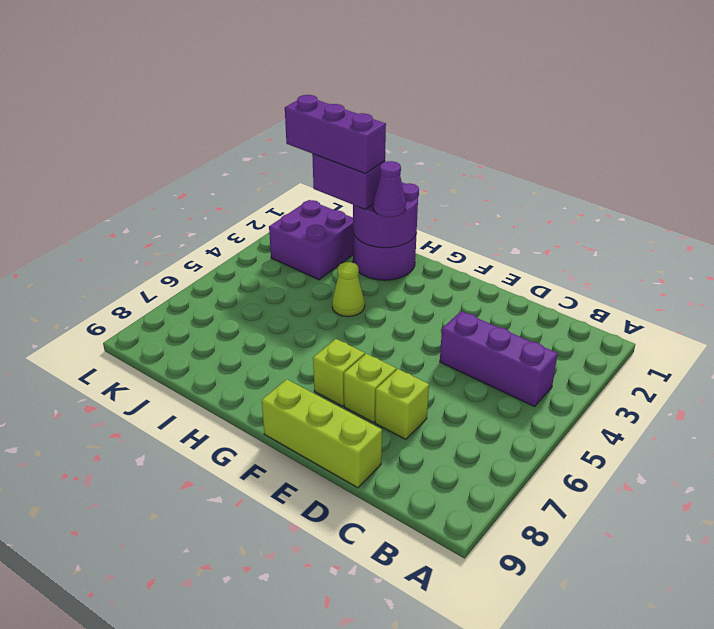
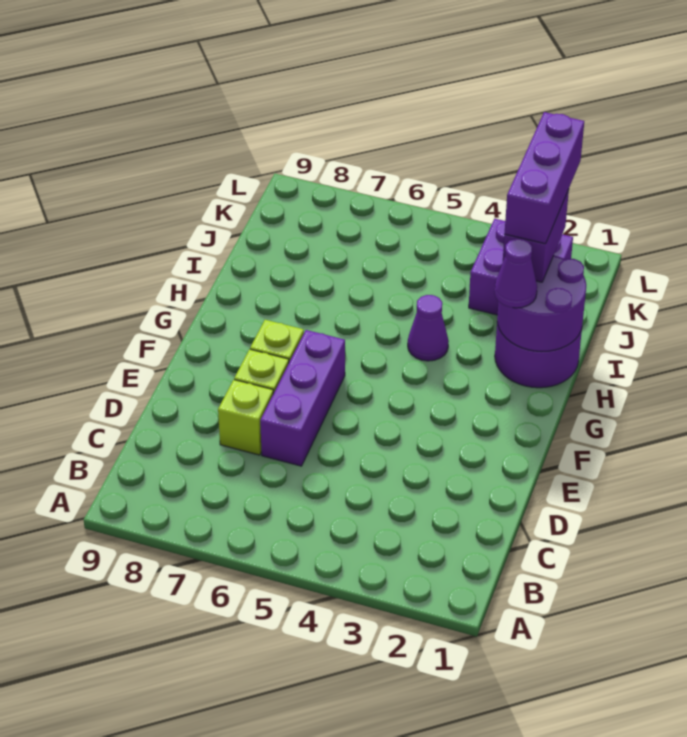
purple 1x3 brick [440,311,558,407] -> purple 1x3 brick moved to [260,330,345,466]
lime 1x3 brick [262,379,382,488] -> none
lime 1x1 cone [332,262,365,316] -> purple 1x1 cone [408,295,449,361]

